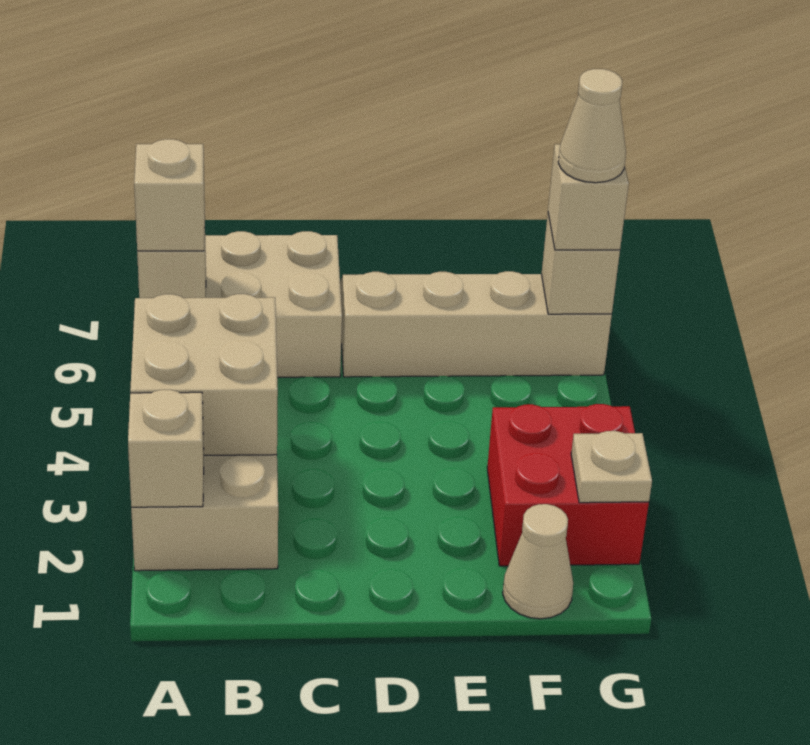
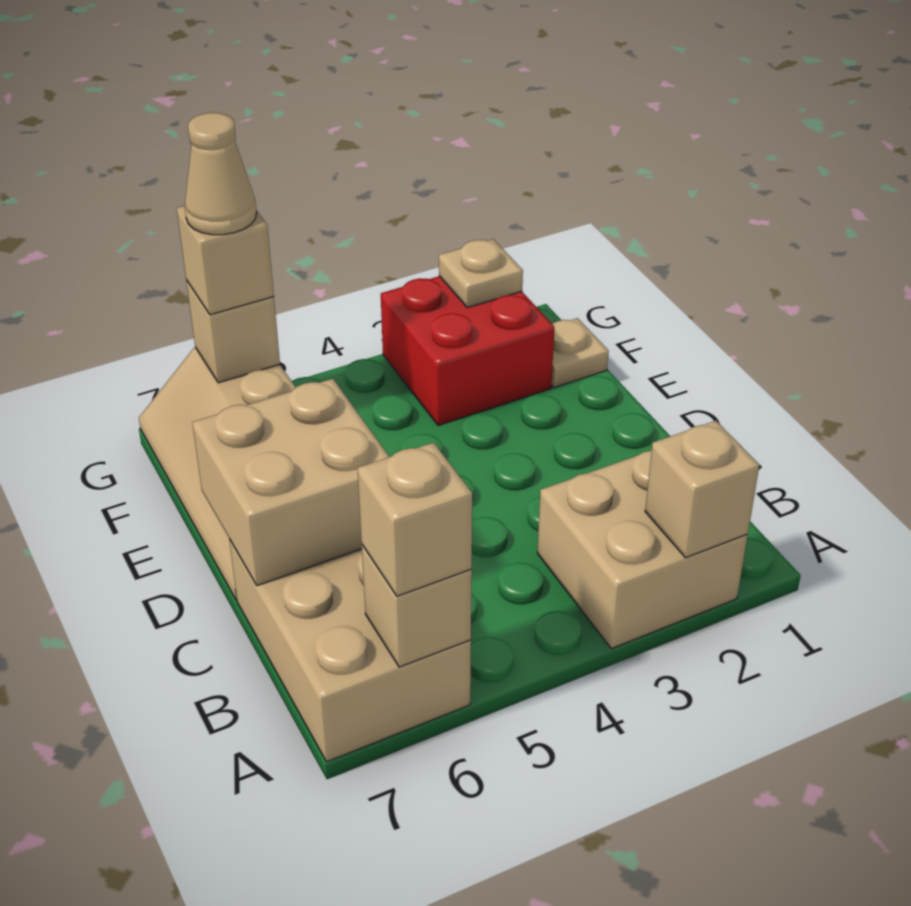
tan 2x2 brick [130,294,278,455] -> tan 2x2 brick moved to [192,379,389,586]
tan 1x1 cone [503,504,573,619] -> tan 1x1 plate [552,318,609,388]

